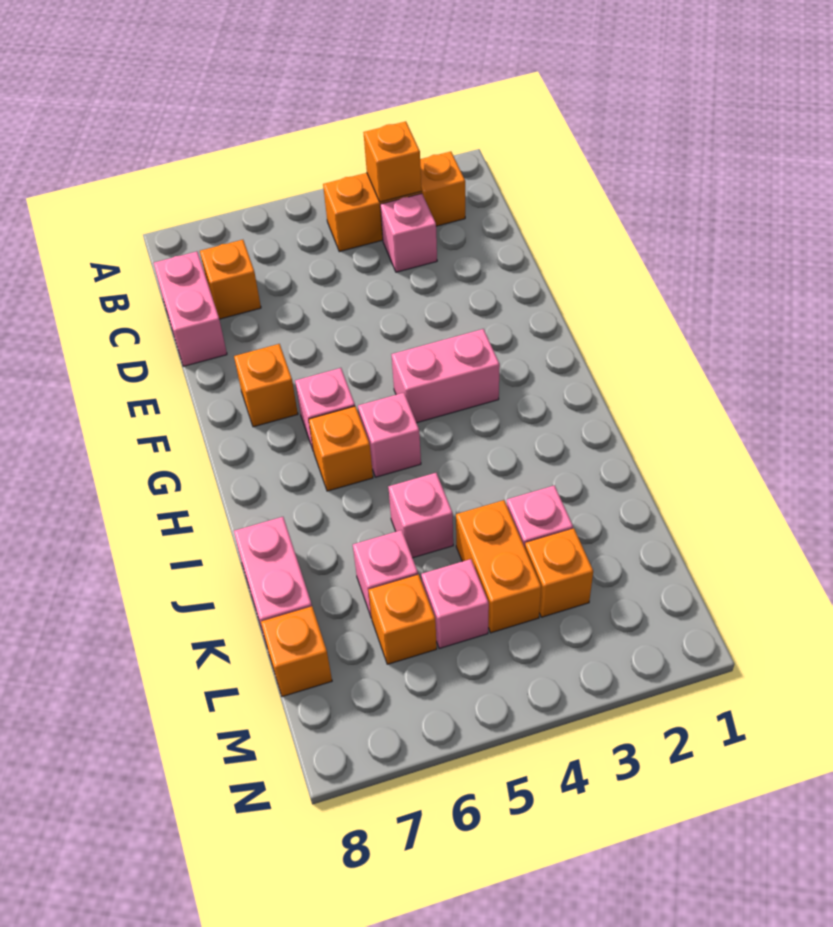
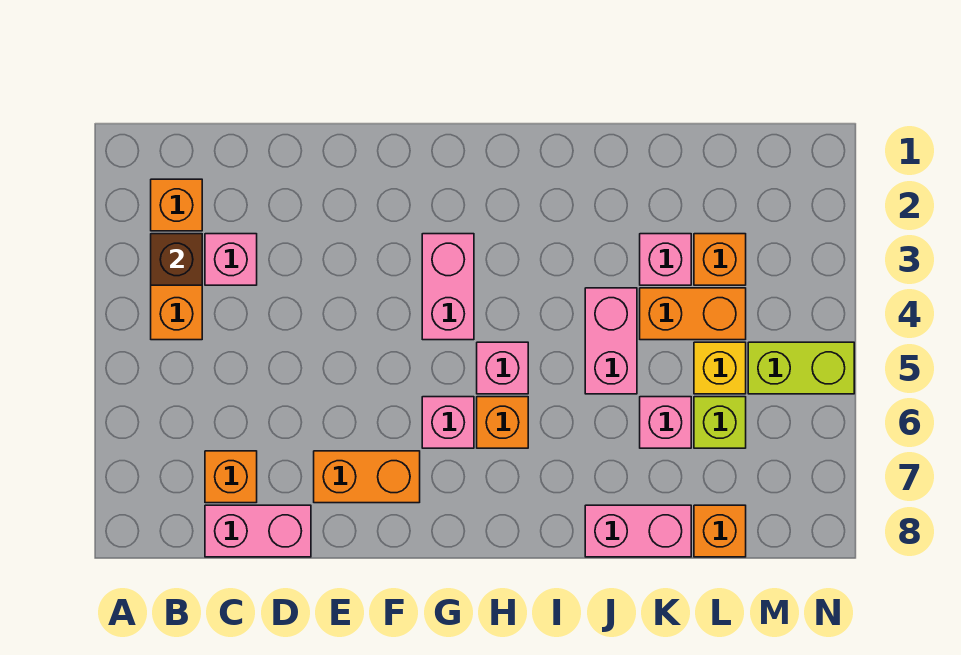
orange 1x1 brick [363,121,421,202] -> brown 1x1 brick [151,234,202,285]
orange 1x1 brick [234,344,298,427] -> orange 1x2 brick [314,451,420,503]
pink 1x1 brick [388,473,453,558] -> pink 1x2 brick [585,288,637,394]
pink 1x1 brick [421,559,489,648] -> yellow 1x1 brick [694,342,746,394]
orange 1x1 brick [369,575,437,664] -> lime 1x1 brick [694,397,746,448]
none -> lime 1x2 brick [748,342,854,394]

